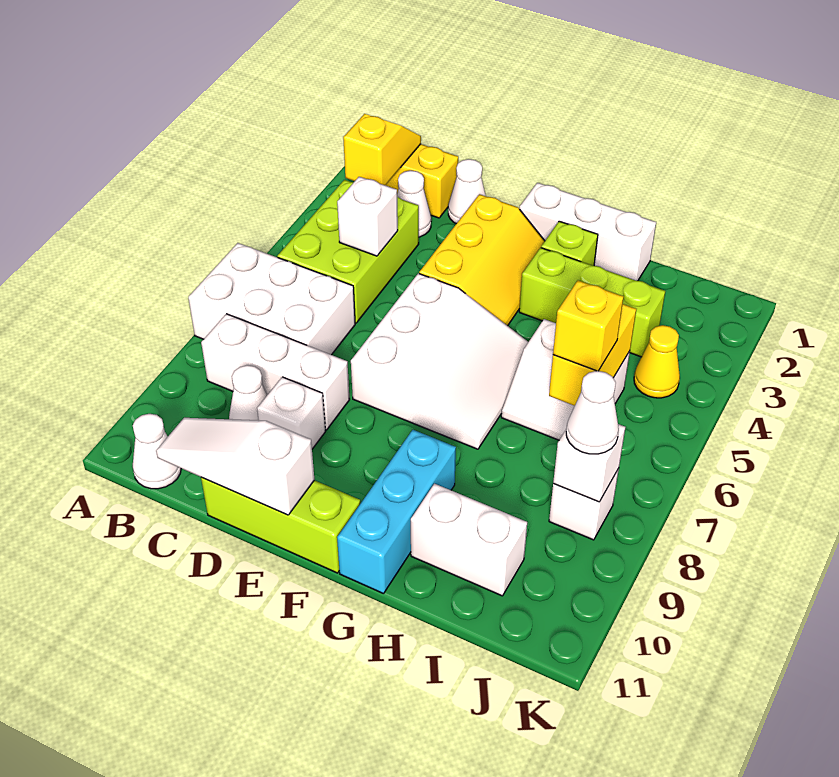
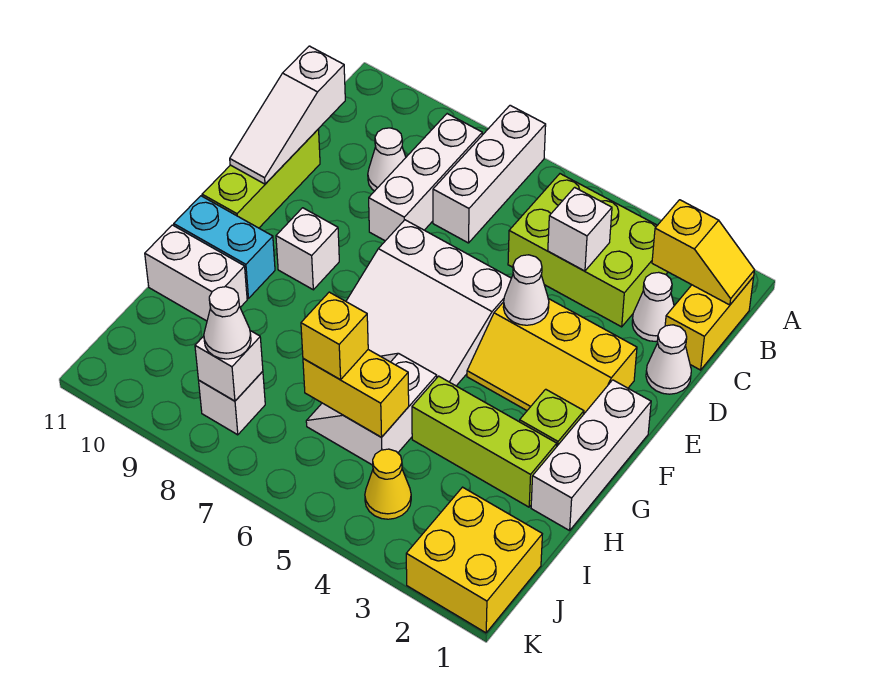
white 2x3 brick [188,243,355,355] -> white 1x3 brick [433,105,546,243]
white 1x1 cone [132,414,181,489] -> white 1x1 cone moved to [503,255,549,325]
white 1x3 slope [156,418,315,515] -> white 1x3 slope turned to [230,46,345,184]
white 1x1 brick [257,377,325,449] -> white 1x1 brick moved to [276,208,339,290]
lime 1x3 brick [519,248,665,357] -> lime 1x3 brick turned to [412,376,557,507]
cyan 1x3 brick [337,430,456,594] -> cyan 1x2 brick [174,196,275,299]
white 1x2 brick [411,484,527,596] -> white 1x2 brick turned to [145,225,247,321]
none -> yellow 2x2 brick [406,487,542,633]

